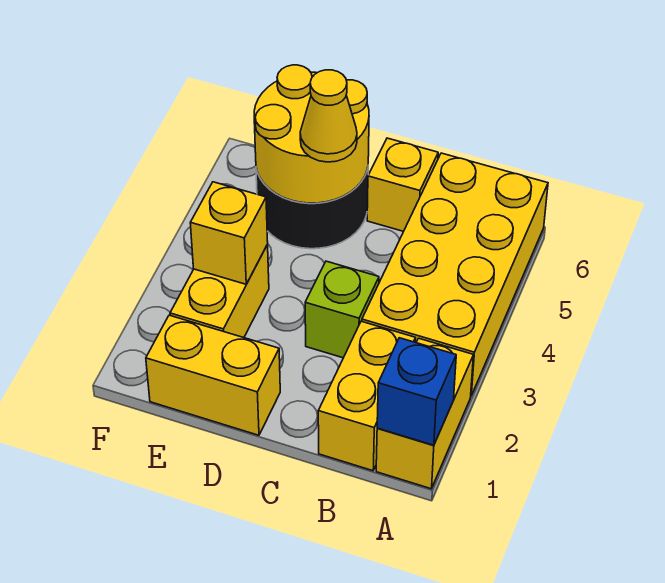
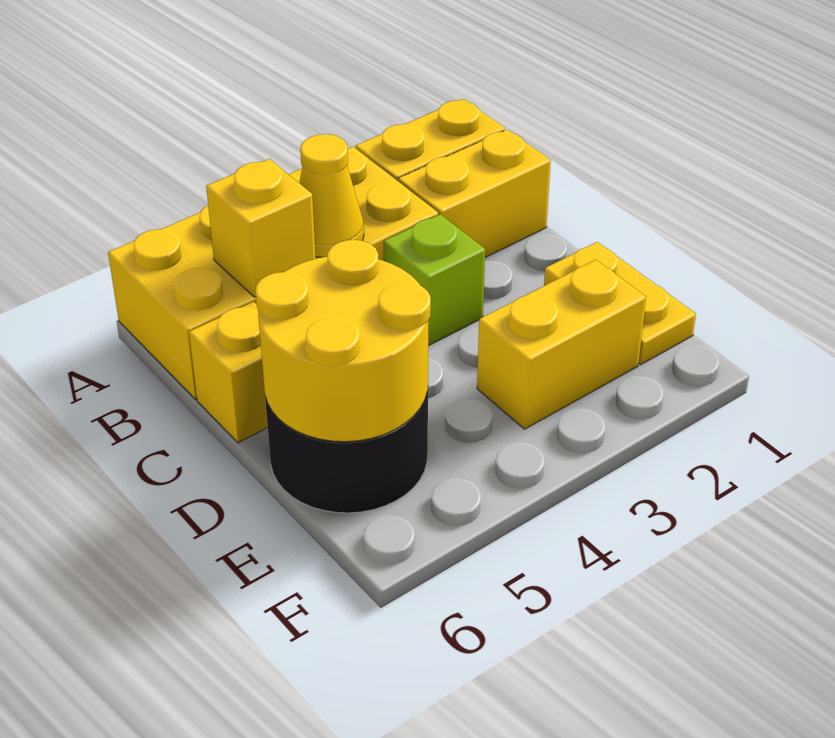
blue 1x1 brick [377,338,456,445] -> none
yellow 1x2 brick [146,315,280,435] -> yellow 1x2 plate [544,242,696,364]
yellow 1x1 cone [300,70,357,162] -> yellow 1x1 cone moved to [299,134,364,257]
yellow 1x1 brick [190,182,268,284] -> yellow 1x1 brick moved to [206,159,316,297]

